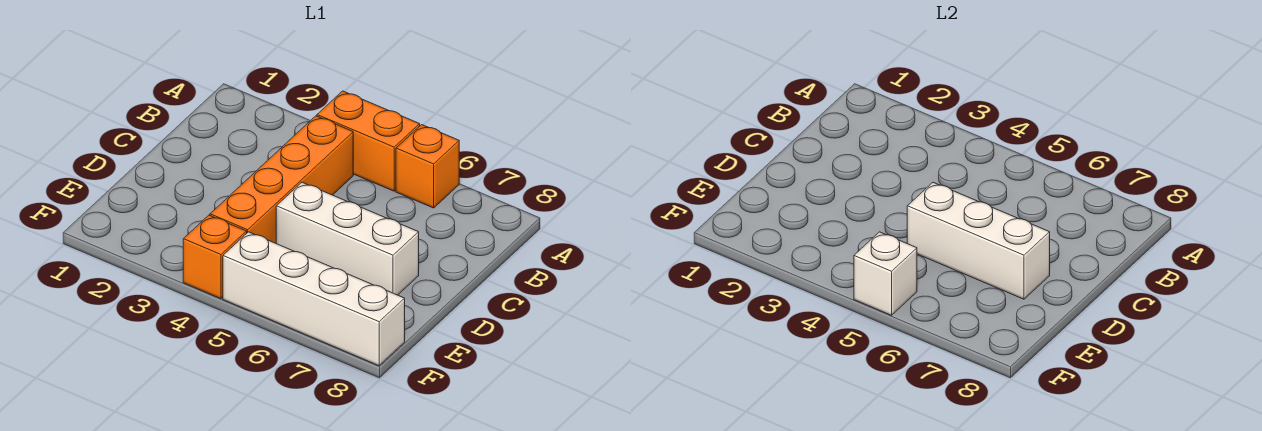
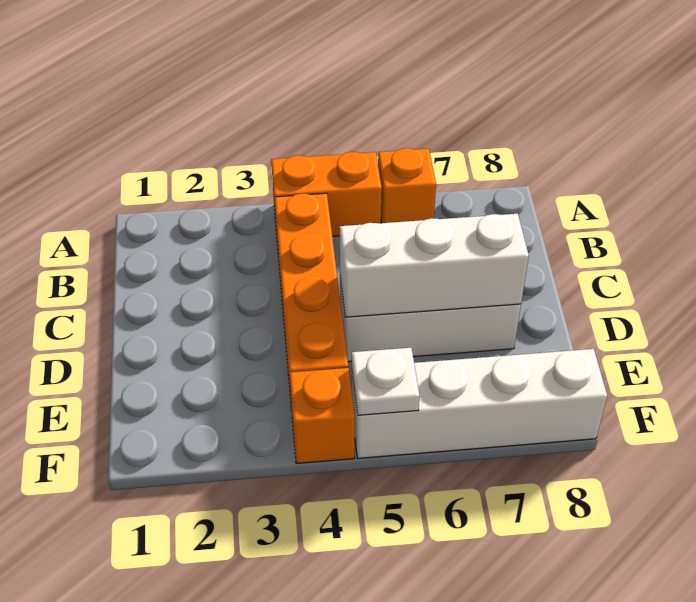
white 1x1 brick [854,232,917,315] -> white 1x1 plate [352,348,420,415]

